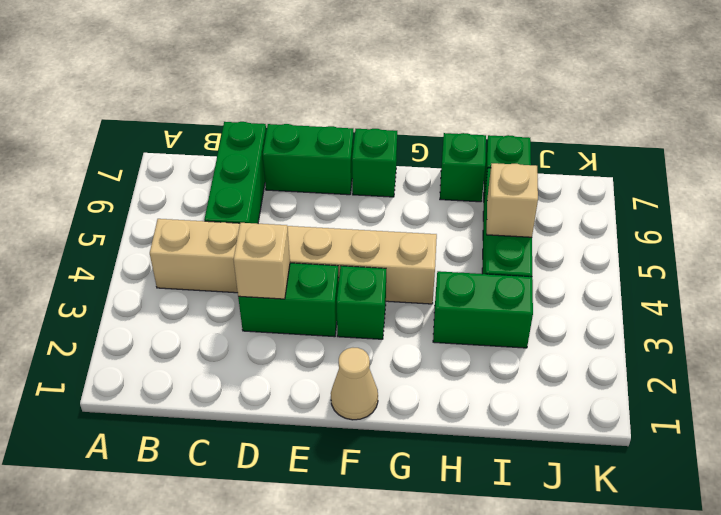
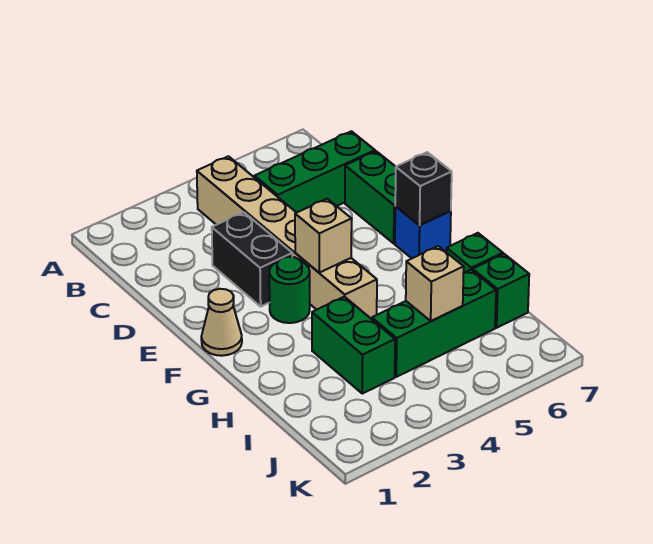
green 1x2 brick [238,263,339,337] -> black 1x2 brick [212,212,292,306]
tan 1x1 brick [234,223,290,299] -> tan 1x1 brick moved to [295,199,352,273]
green 1x1 brick [337,266,386,339] -> green 1x1 round brick [269,257,310,323]
green 1x1 brick [352,129,397,197] -> blue 1x1 brick [395,206,451,258]
none -> black 1x1 brick [395,152,452,225]

